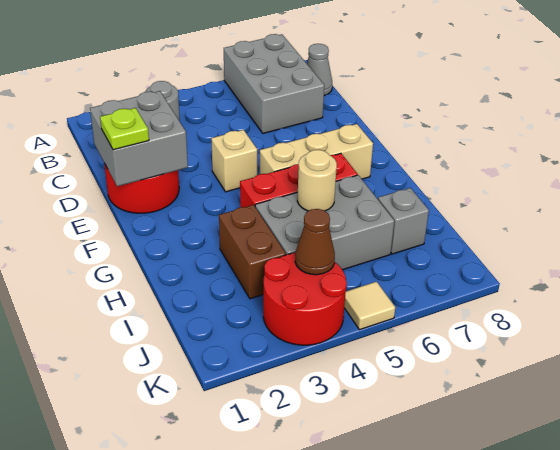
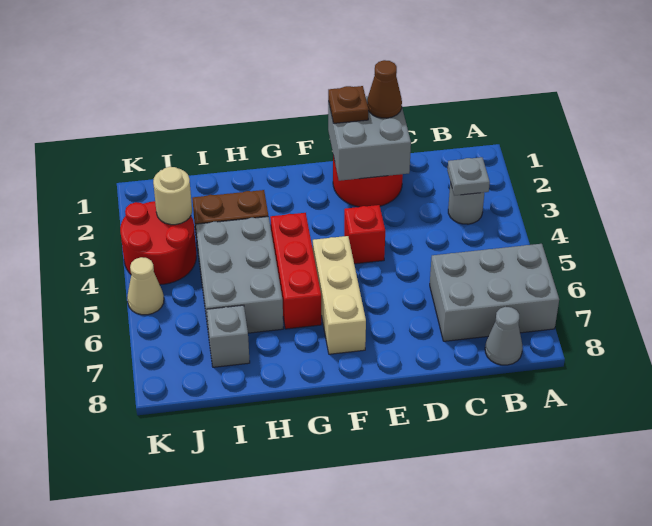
none -> grey 1x1 plate [447,157,490,196]
lime 1x1 plate [100,108,149,150] -> brown 1x1 plate [328,86,368,123]
tan 1x1 brick [211,130,257,192] -> red 1x1 brick [344,205,385,264]
tan 1x1 round brick [297,150,337,211] -> tan 1x1 round brick moved to [153,167,192,225]
brown 1x1 cone [295,209,335,275] -> brown 1x1 cone moved to [367,60,402,118]
tan 1x1 tile [344,282,395,330] -> tan 1x1 cone [127,257,164,315]

